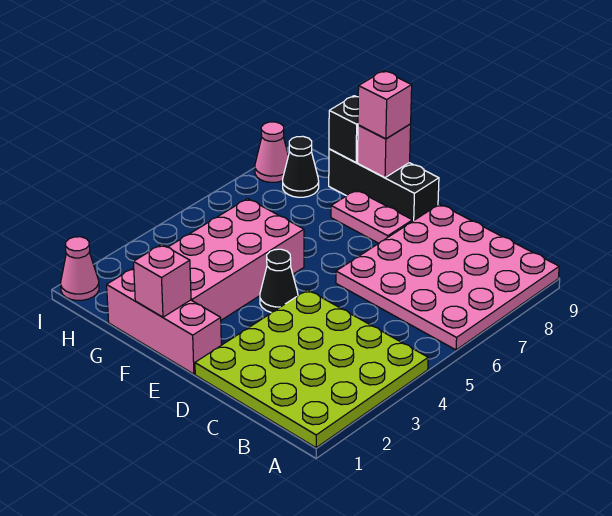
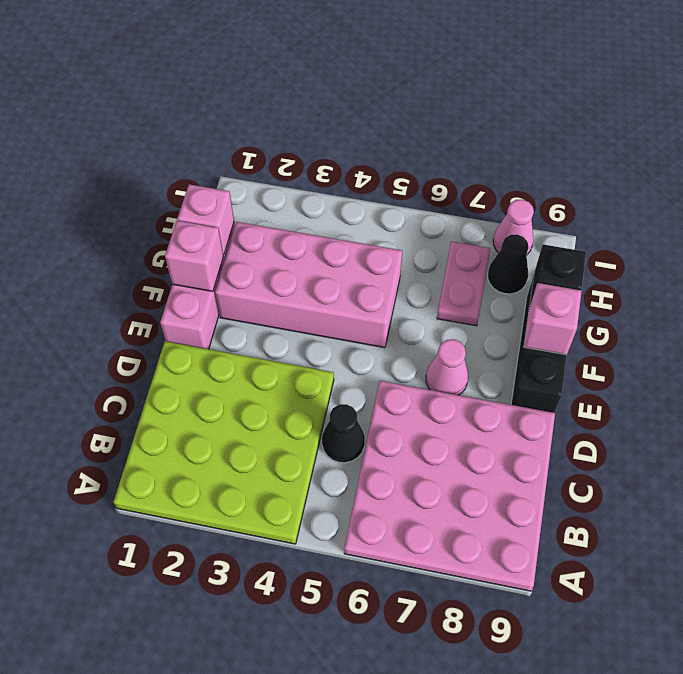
black 1x1 cone [260,249,298,312] -> black 1x1 cone moved to [322,404,365,463]
pink 1x2 plate [331,190,413,243] -> pink 1x2 plate moved to [437,241,490,326]
pink 1x1 brick [358,71,412,139] -> pink 1x1 brick moved to [177,184,234,255]
pink 1x1 cone [61,237,99,300] -> pink 1x1 cone moved to [426,339,468,395]

